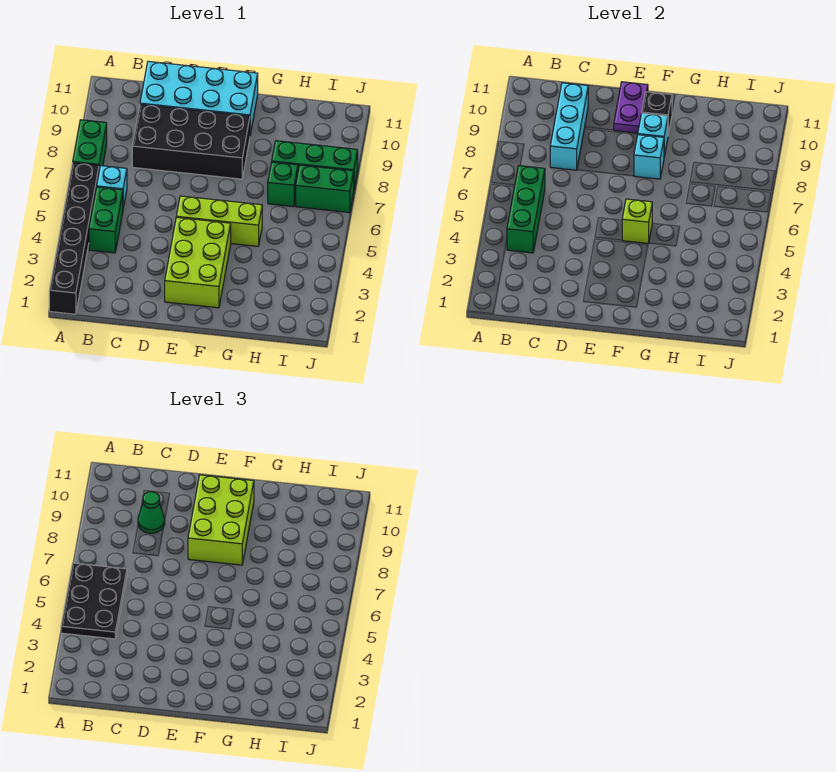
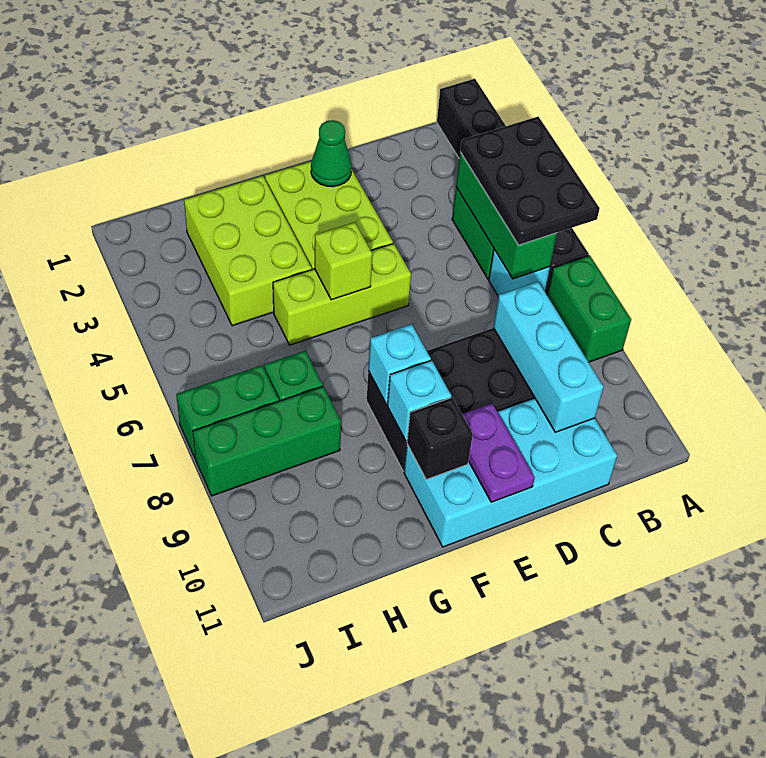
green 1x1 cone [138,492,165,533] -> green 1x1 cone moved to [311,120,352,187]
lime 2x3 brick [188,475,254,565] -> lime 2x3 brick moved to [184,176,312,326]

